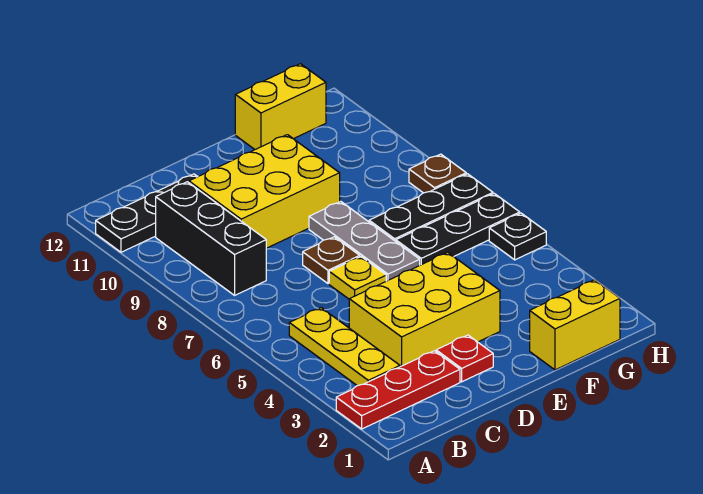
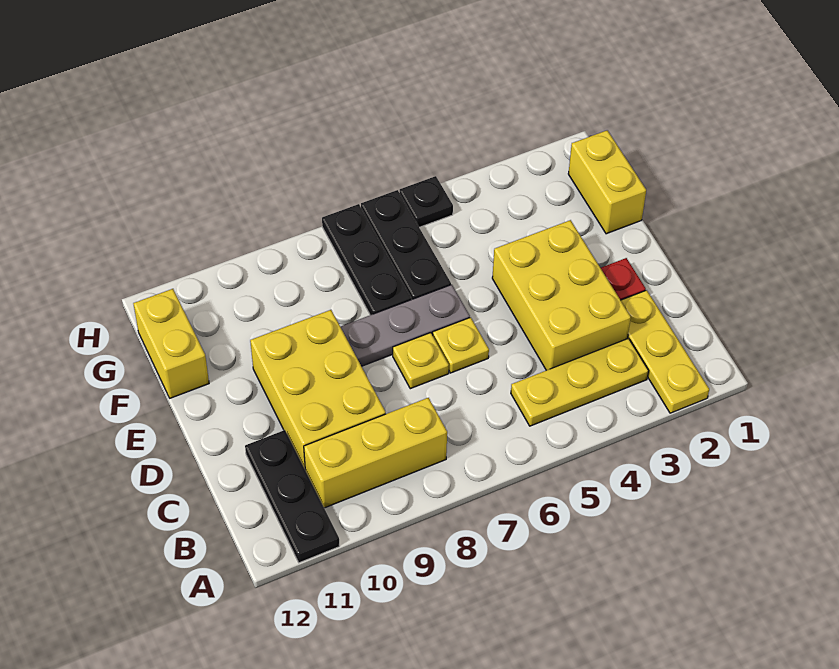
red 1x3 plate [336,351,460,429] -> yellow 1x3 plate [621,290,709,413]
black 1x3 brick [156,182,266,295] -> yellow 1x3 brick [304,398,447,508]
brown 1x1 plate [303,237,360,284] -> yellow 1x1 plate [393,333,449,389]
brown 1x1 plate [409,154,466,193] -> none

